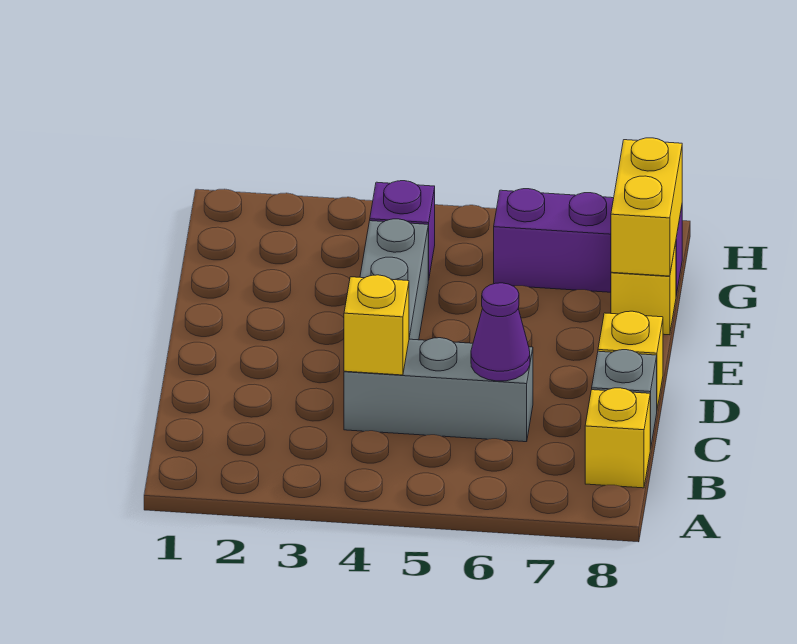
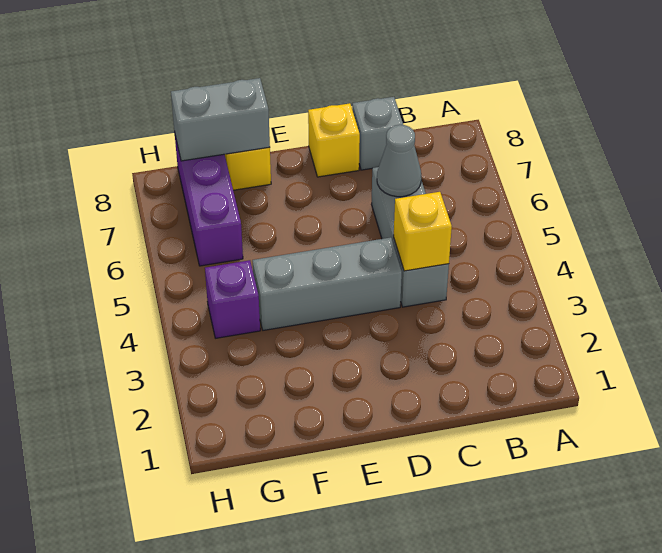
yellow 1x1 brick [585,388,650,488] -> none
purple 1x1 cone [471,283,530,381] -> grey 1x1 cone [377,125,421,197]
yellow 1x2 brick [611,138,682,276] -> grey 1x2 brick [171,78,270,161]

